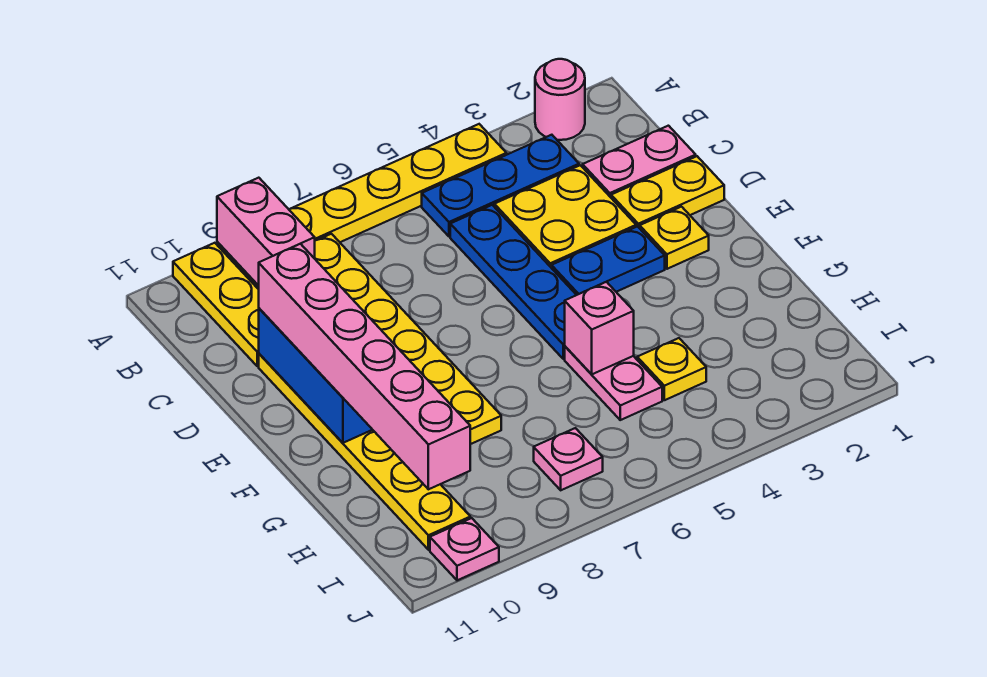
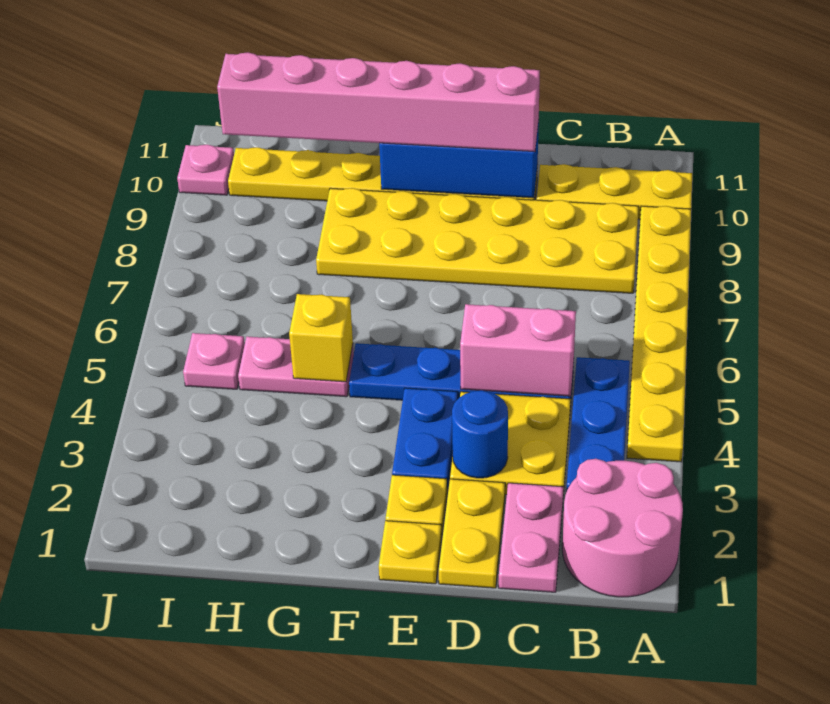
pink 1x1 round brick [535,59,585,140] -> pink 2x2 round brick [562,459,683,597]
pink 1x2 brick [217,178,315,286] -> pink 1x2 brick moved to [460,304,576,396]
none -> blue 1x1 round brick [452,390,508,478]
pink 1x1 brick [565,282,634,374] -> yellow 1x1 brick [289,294,353,382]
yellow 1x1 plate [637,338,706,400] -> yellow 1x1 plate moved to [379,521,442,584]
pink 1x1 plate [534,428,603,490] -> pink 1x1 plate moved to [183,333,245,389]

